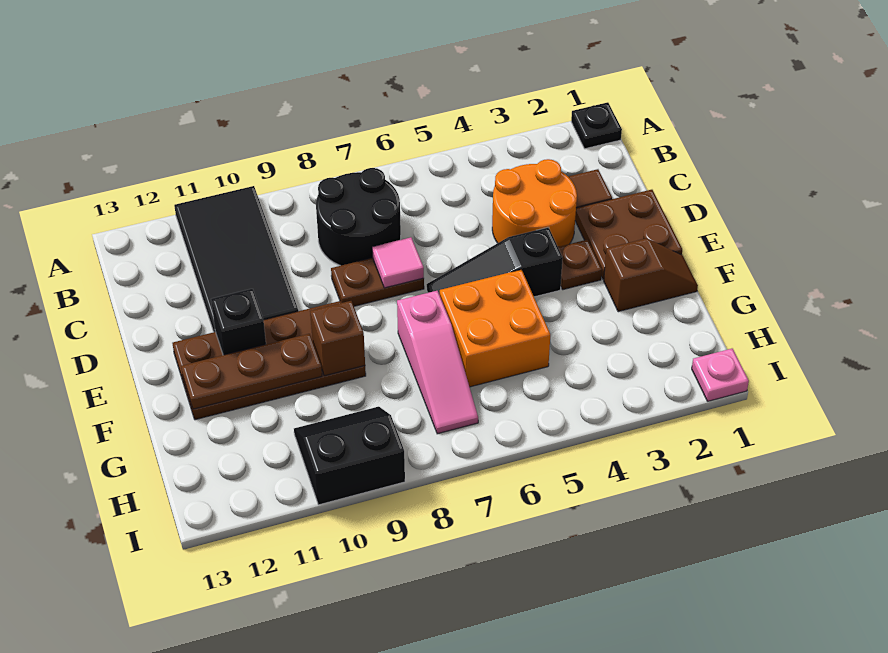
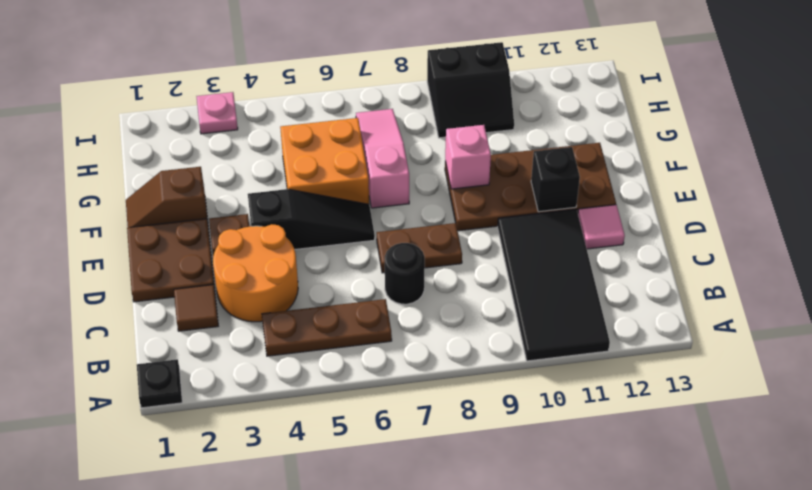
black 2x2 round brick [316,168,401,266] -> black 1x1 round brick [385,243,425,304]
pink 1x1 tile [372,237,424,288] -> pink 1x1 tile moved to [578,205,625,249]
brown 1x1 brick [310,301,365,376] -> pink 1x1 brick [445,125,491,189]
brown 1x3 plate [181,334,322,409] -> brown 1x3 plate moved to [262,299,392,356]
pink 1x1 plate [692,349,749,401] -> pink 1x1 plate moved to [196,92,238,134]

